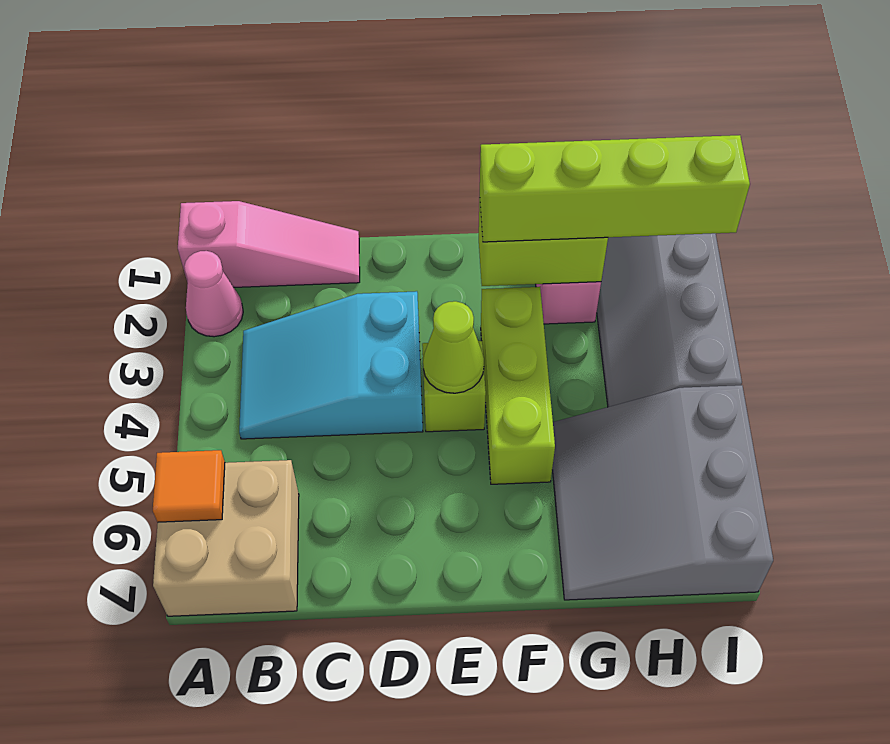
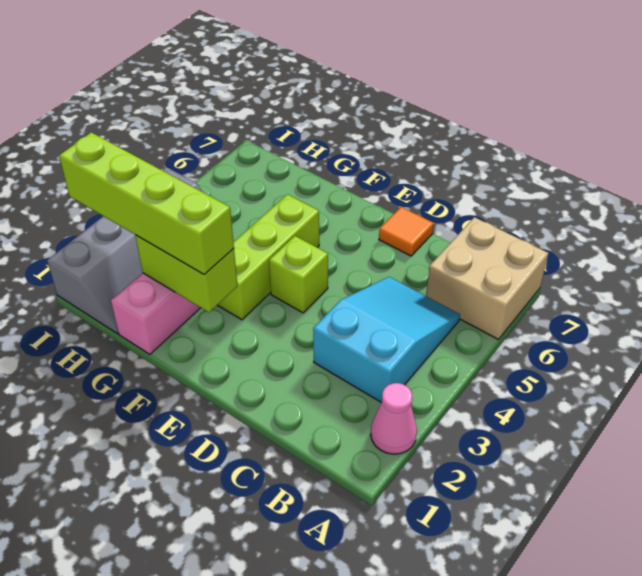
pink 1x3 slope [178,201,360,287] -> none
orange 1x1 tile [153,450,225,522] -> orange 1x1 tile moved to [379,207,434,256]
cyan 2x3 slope [239,291,423,439] -> cyan 2x3 slope turned to [313,277,460,403]
lime 1x1 cone [423,301,484,393] -> none
grey 3x3 slope [552,385,773,600] -> none

